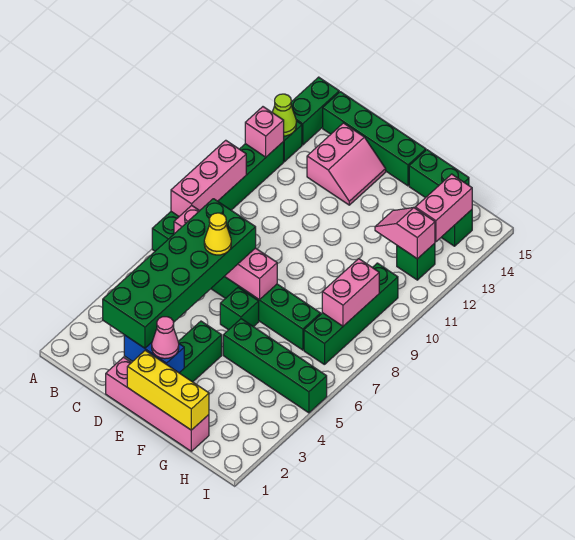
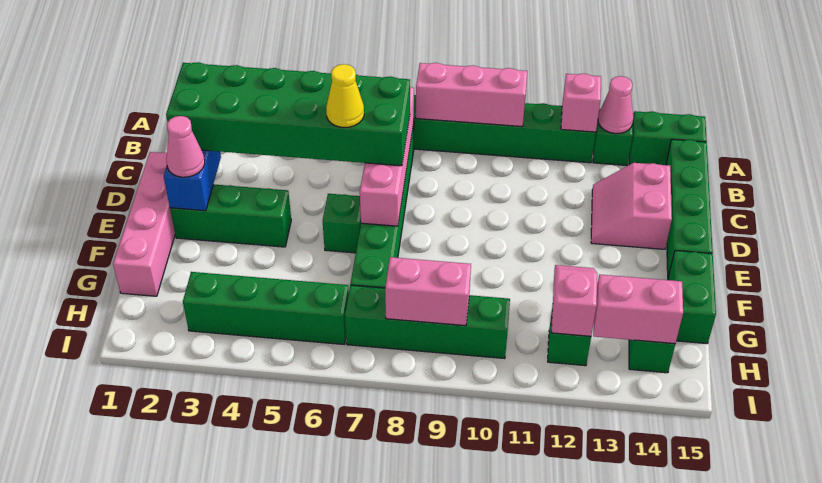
lime 1x1 cone [272,94,296,136] -> pink 1x1 cone [598,76,634,134]
pink 2x2 slope [307,123,386,205] -> pink 2x2 slope turned to [591,163,672,249]
yellow 1x3 brick [127,350,209,430] -> none
green 1x4 brick [223,319,327,413] -> green 1x4 brick turned to [183,272,349,344]

